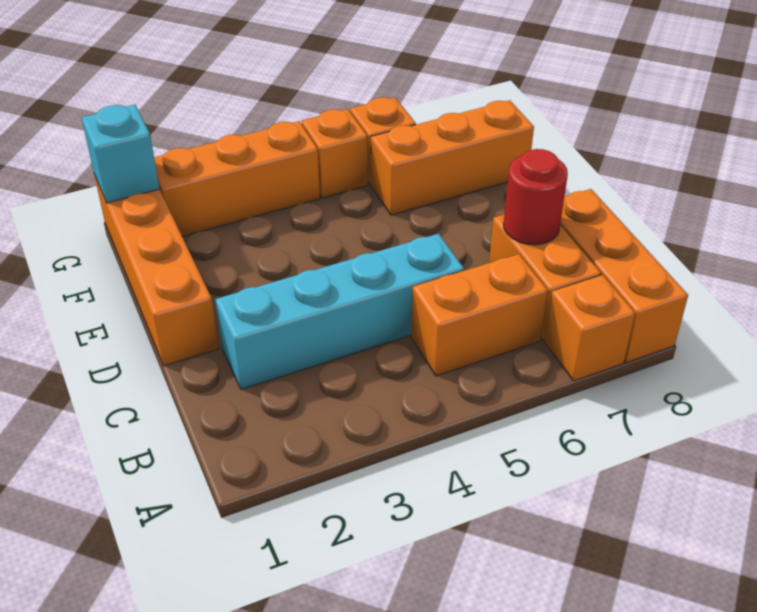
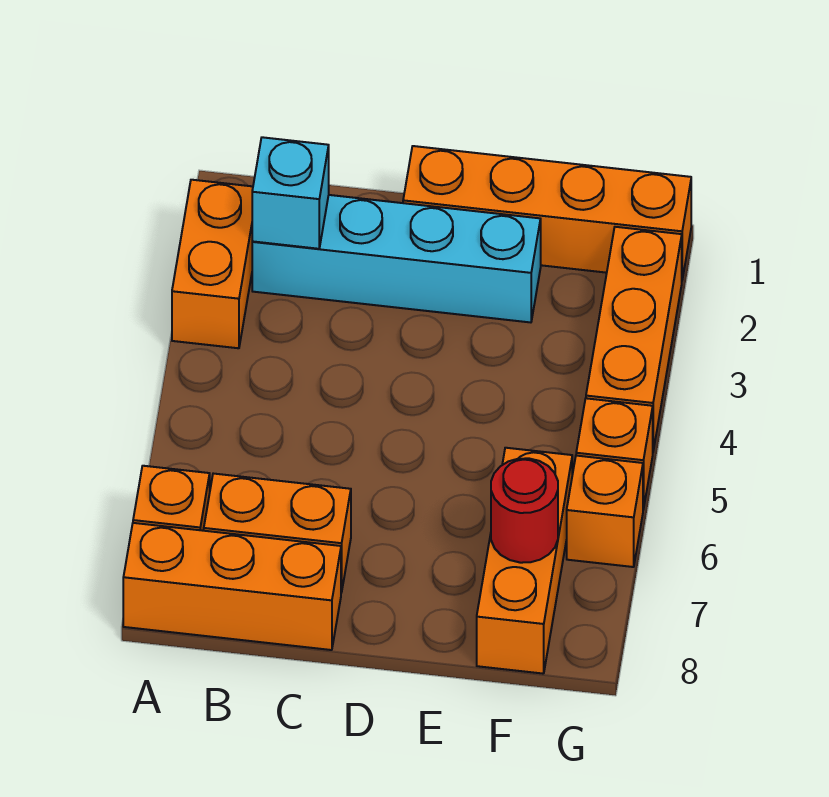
orange 1x2 brick [411,254,548,376] -> orange 1x2 brick moved to [172,180,253,348]
cyan 1x4 brick [215,234,464,389] -> cyan 1x4 brick turned to [252,195,541,322]
red 1x1 round brick [504,149,568,245] -> red 1x1 round brick moved to [491,458,558,563]
cyan 1x1 brick [81,105,160,203] -> cyan 1x1 brick moved to [252,137,329,249]

